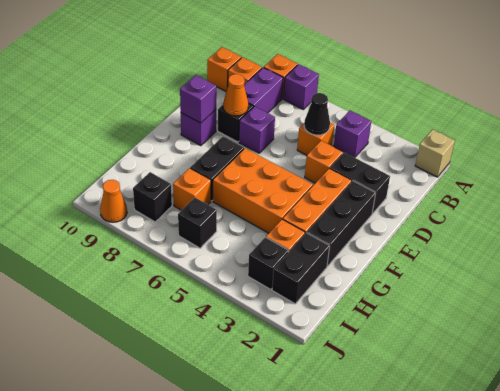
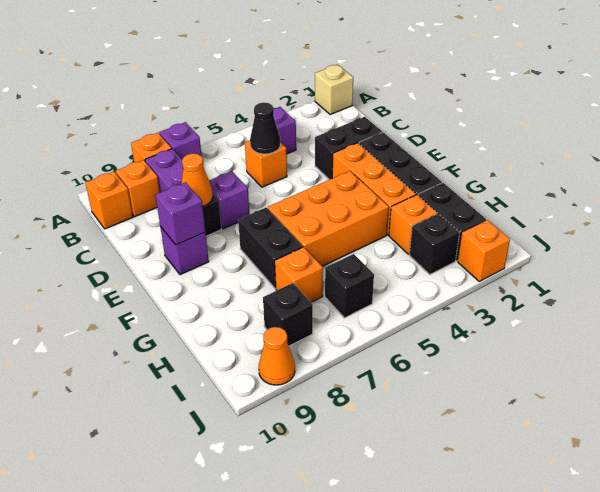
orange 1x1 brick [305,141,343,183] -> orange 1x1 brick moved to [458,220,510,281]

